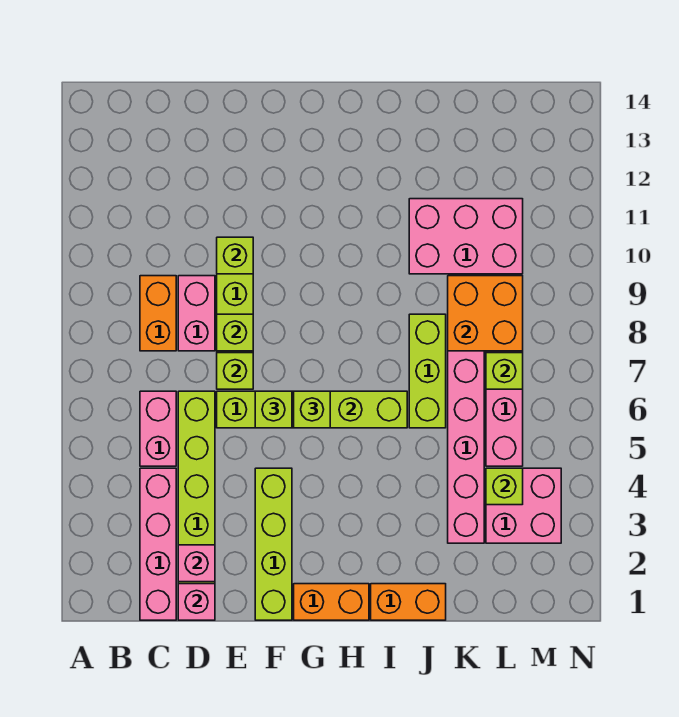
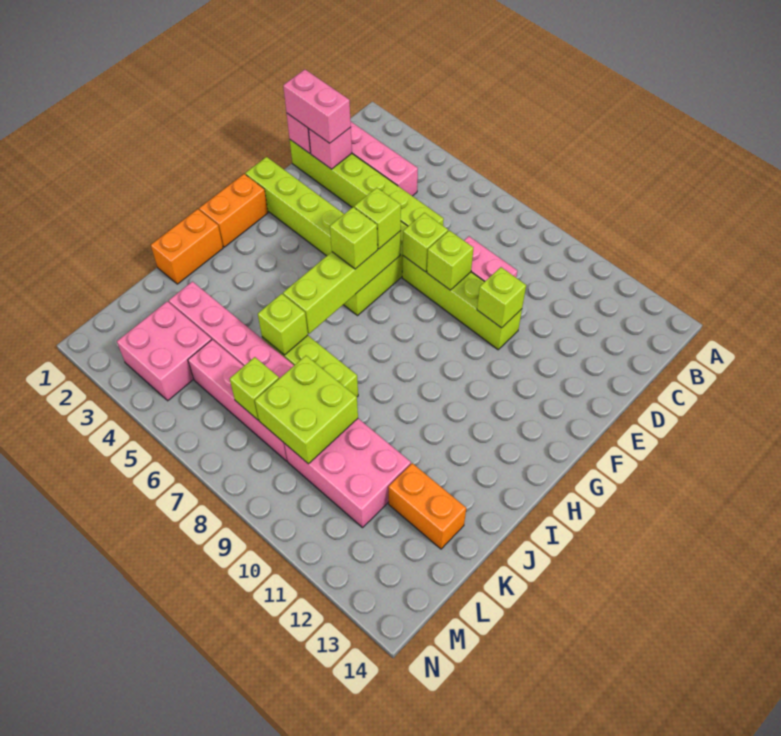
pink 1x2 brick [140,391,176,466] -> pink 1x2 brick moved to [283,70,351,143]
orange 1x2 brick [140,276,176,351] -> orange 1x2 brick moved to [388,463,466,549]
pink 2x3 brick [409,199,523,274] -> pink 2x3 brick turned to [284,419,411,528]
orange 2x2 brick [448,276,523,351] -> lime 2x2 brick [255,356,358,464]
lime 1x1 brick [486,468,523,505] -> lime 1x1 brick moved to [258,294,308,355]

